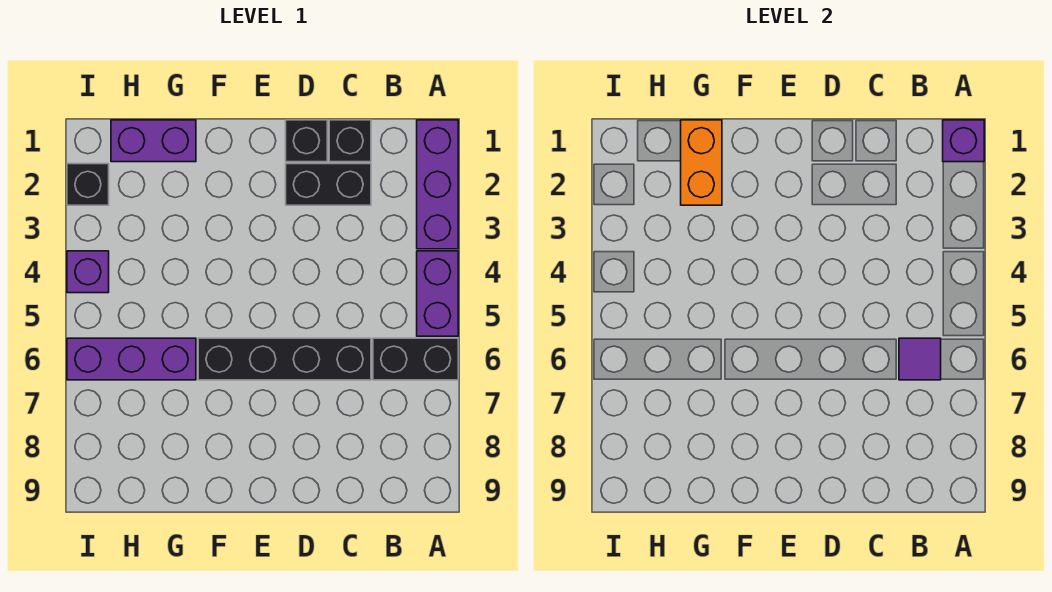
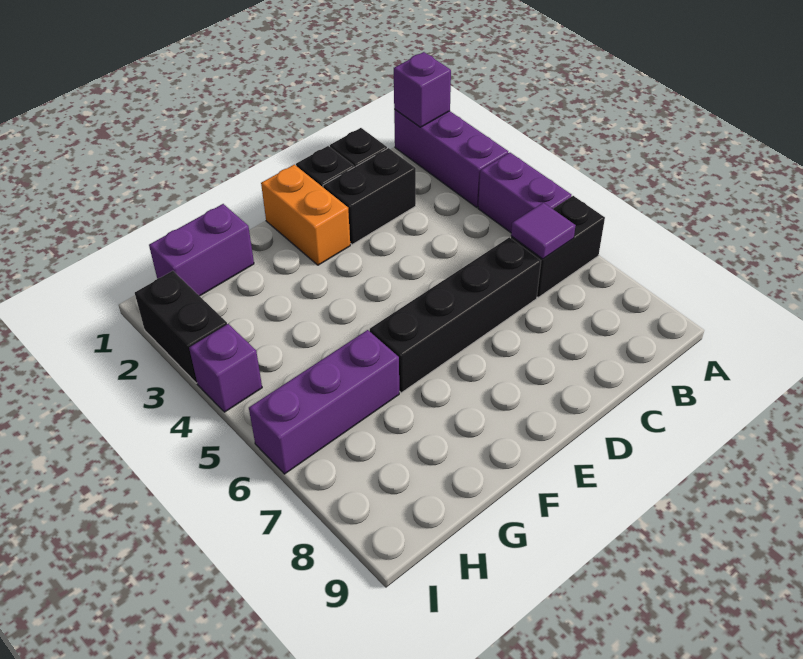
orange 1x2 brick [681,120,722,205] -> orange 1x2 brick moved to [261,165,350,265]
black 1x1 brick [67,164,109,205] -> black 1x2 brick [135,271,227,383]

